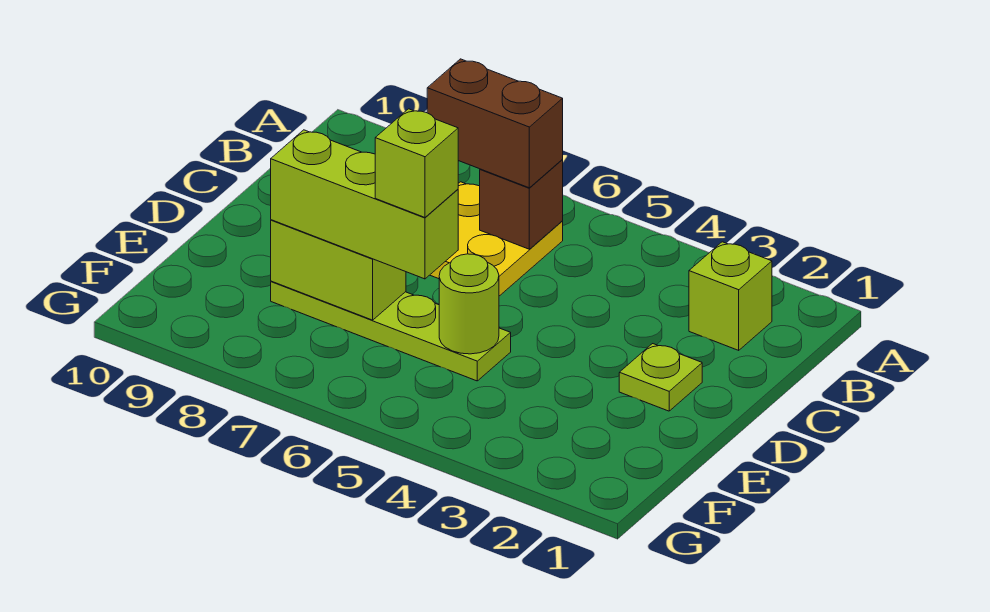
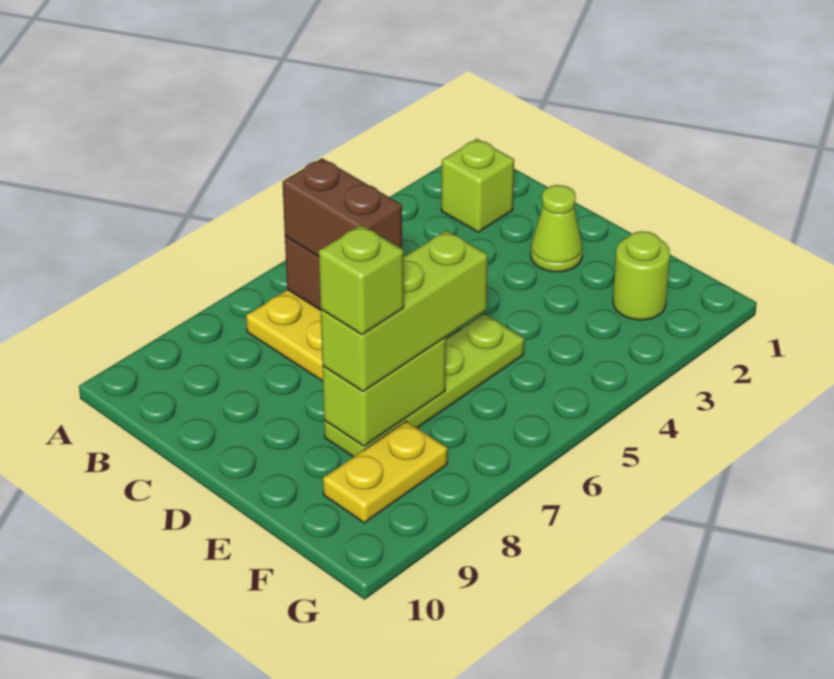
brown 1x2 brick [427,59,563,188] -> brown 1x2 brick turned to [283,158,402,257]
lime 1x1 plate [619,344,702,411] -> lime 1x1 cone [531,185,582,272]
lime 1x1 round brick [439,254,499,354] -> lime 1x1 round brick moved to [613,231,670,320]
lime 1x1 brick [375,109,458,217] -> lime 1x1 brick moved to [319,225,404,335]
none -> yellow 1x2 plate [323,421,447,523]

